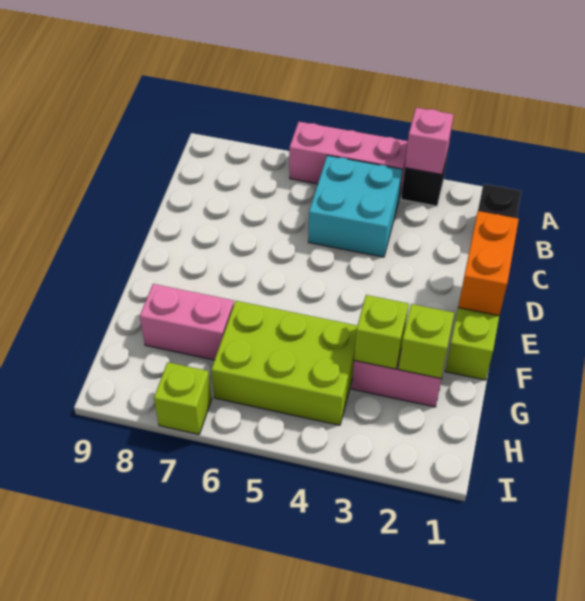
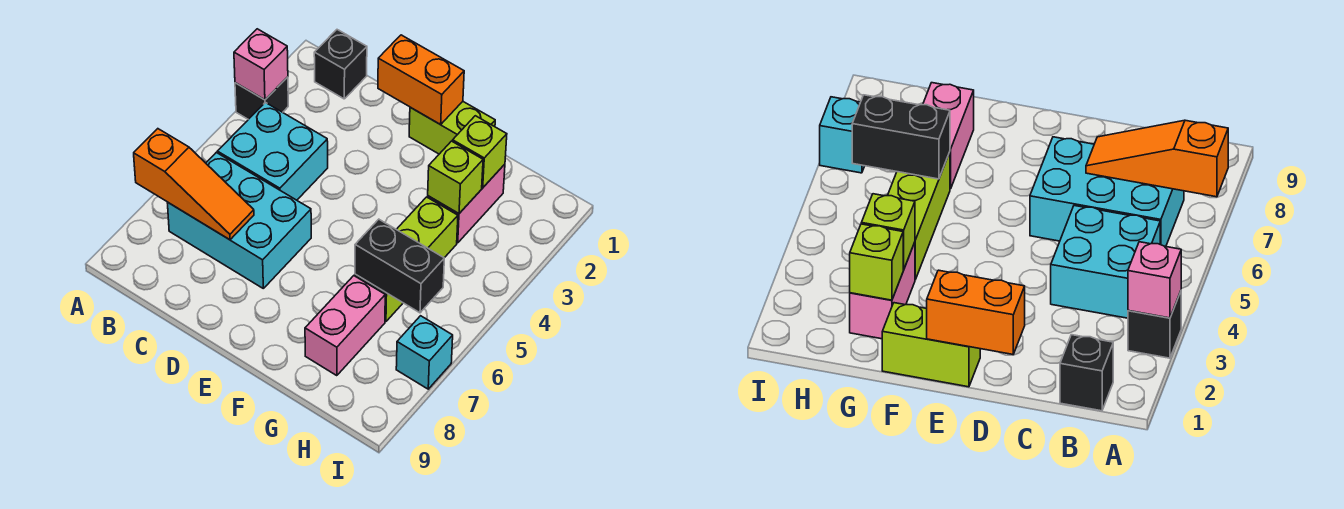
pink 1x3 brick [289,122,408,198] -> none
none -> orange 1x3 slope [134,129,254,240]
none -> cyan 2x3 brick [167,152,311,288]
lime 2x3 brick [211,301,357,425] -> lime 1x3 brick [355,197,458,322]
none -> black 1x2 brick [355,219,444,313]
lime 1x1 brick [154,362,212,434] -> cyan 1x1 brick [396,316,453,389]

